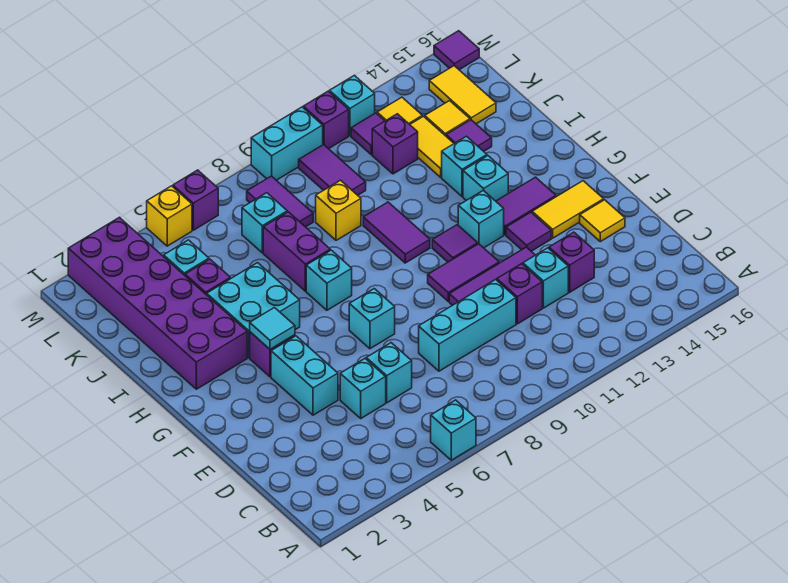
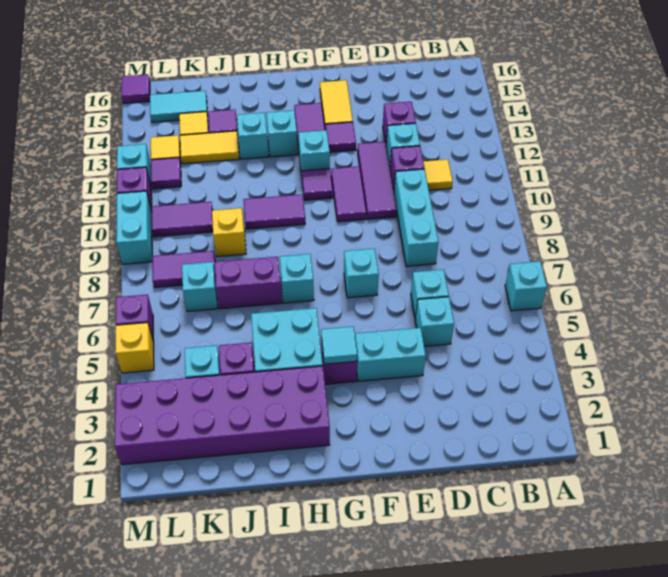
yellow 1x1 tile [580,200,625,242] -> yellow 1x1 tile moved to [423,159,453,190]
purple 1x1 brick [372,114,418,174] -> none
yellow 1x2 tile [429,66,496,124] -> cyan 1x2 tile [150,91,208,122]

